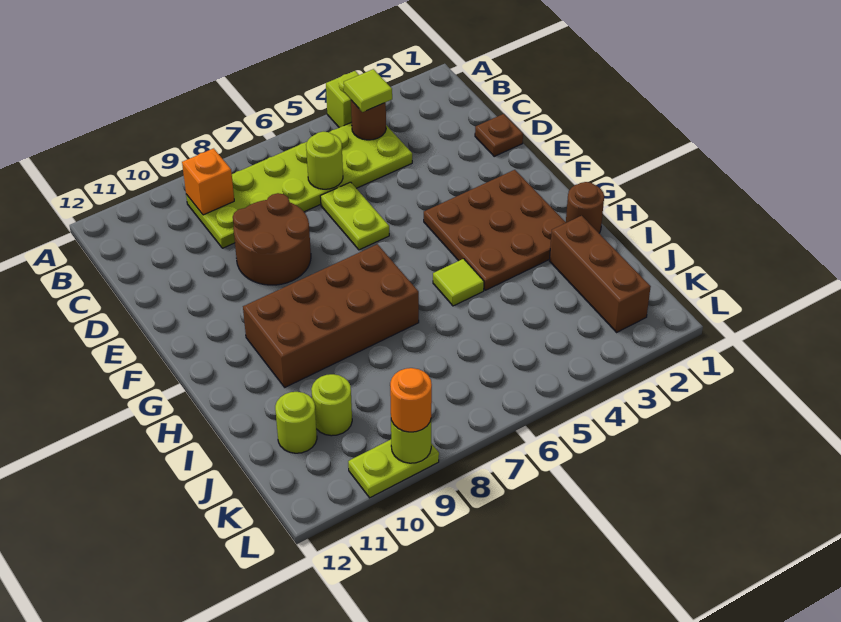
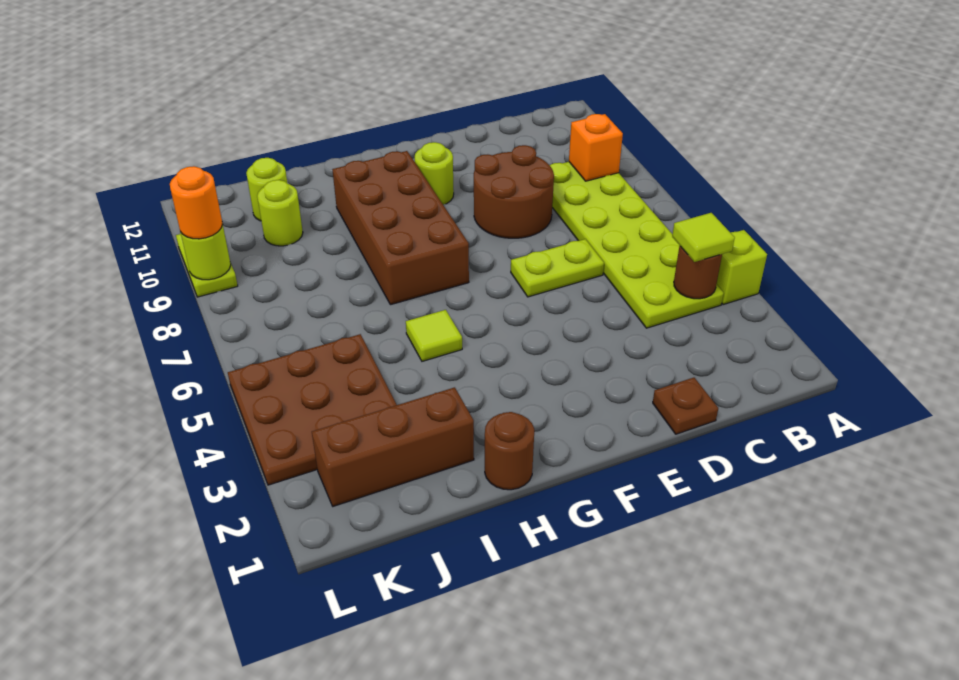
lime 1x1 round brick [306,132,343,189] -> lime 1x1 round brick moved to [415,142,454,205]
brown 3x3 plate [424,170,566,290] -> brown 3x3 plate moved to [228,334,397,485]

